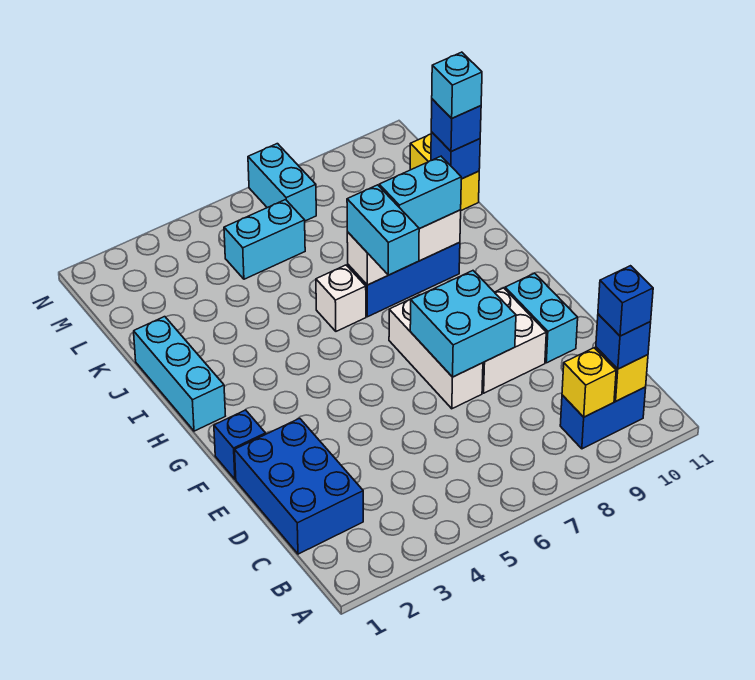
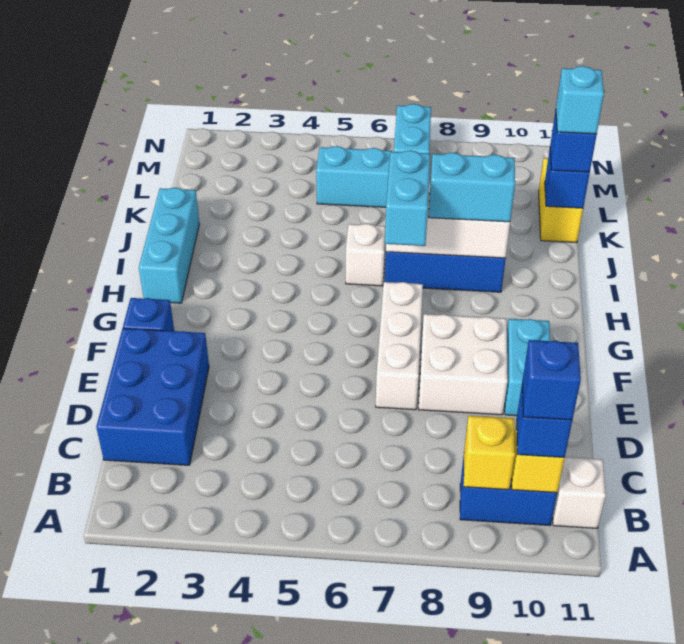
none -> white 1x1 brick [553,457,606,528]
cyan 2x2 brick [410,271,516,377] -> none

